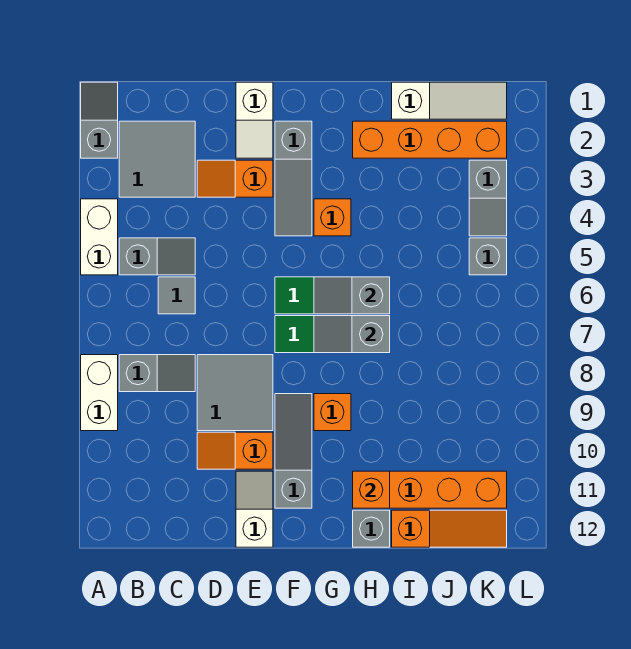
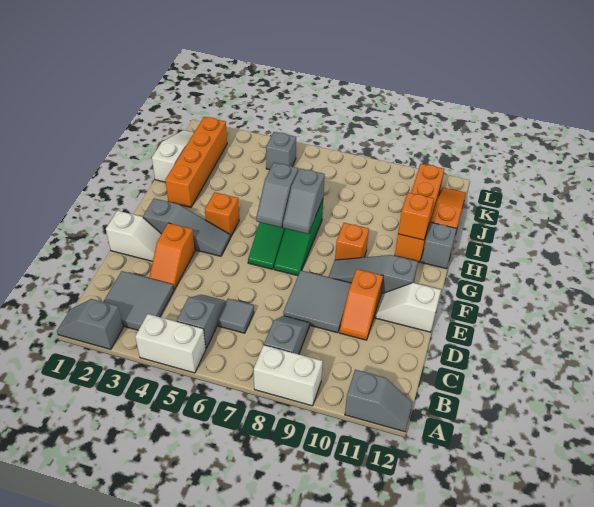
grey 1x2 slope [469,160,507,236] -> grey 1x2 slope moved to [345,370,413,432]

